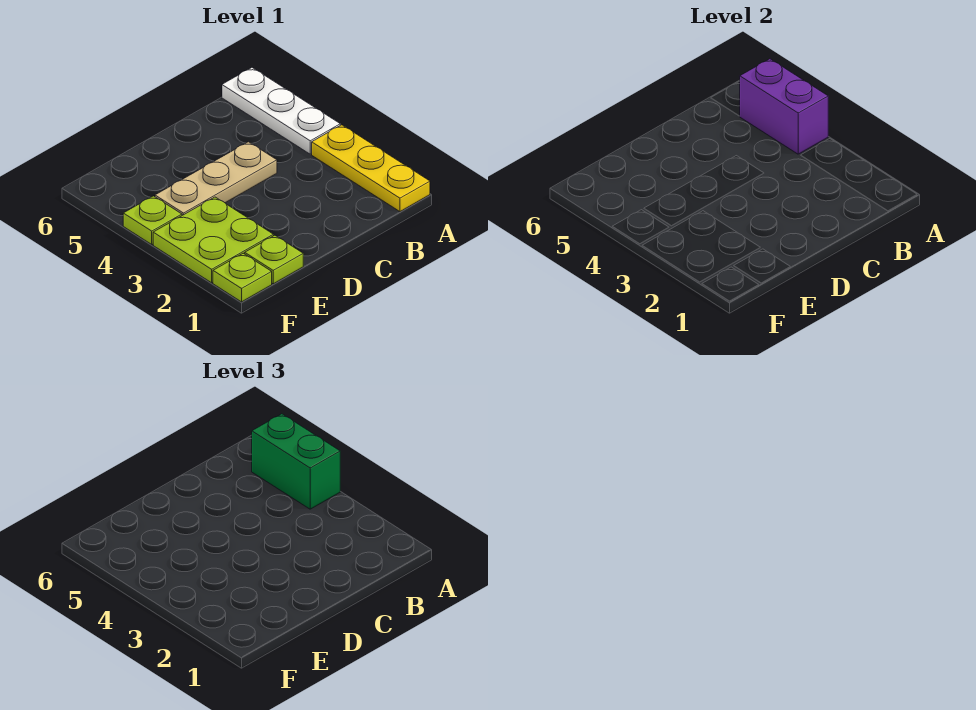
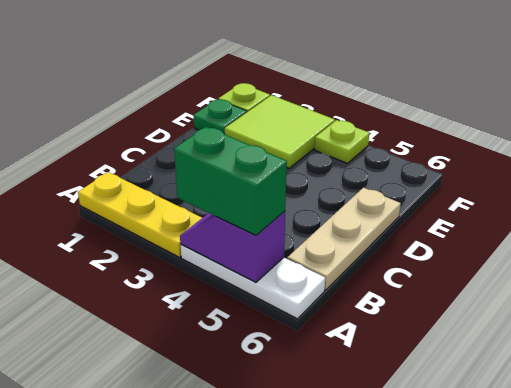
purple 1x2 brick [740,59,828,154] -> purple 1x2 slope [180,211,285,283]
tan 1x3 plate [155,142,277,215] -> tan 1x3 plate moved to [287,188,401,290]
lime 1x1 plate [245,235,303,284] -> green 1x1 plate [193,99,247,134]
lime 2x2 plate [153,197,273,283] -> lime 2x2 tile [225,95,335,168]

